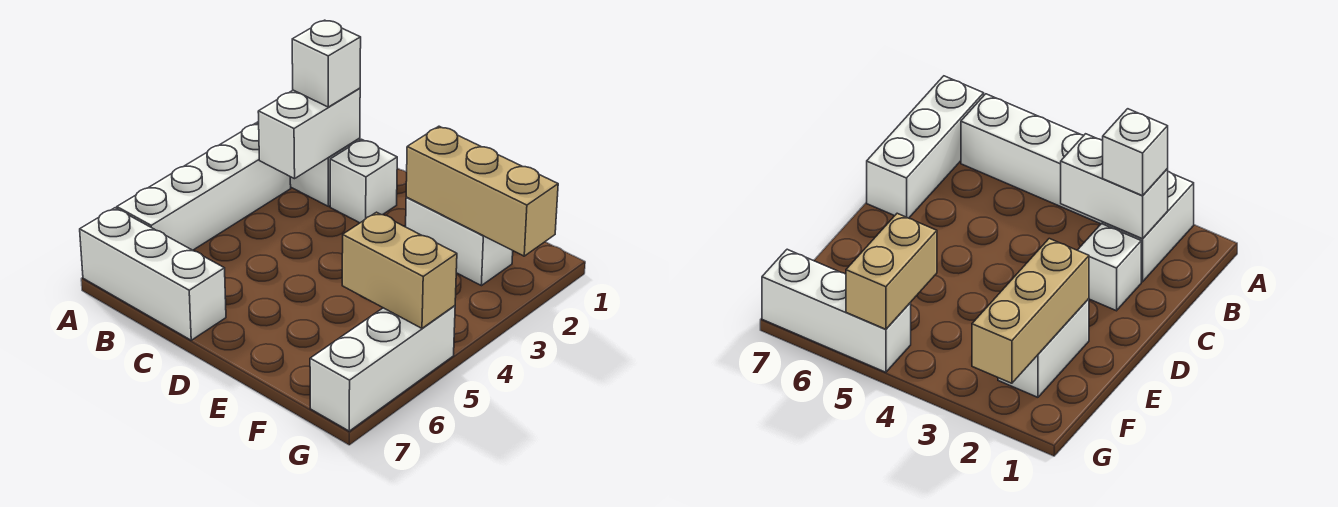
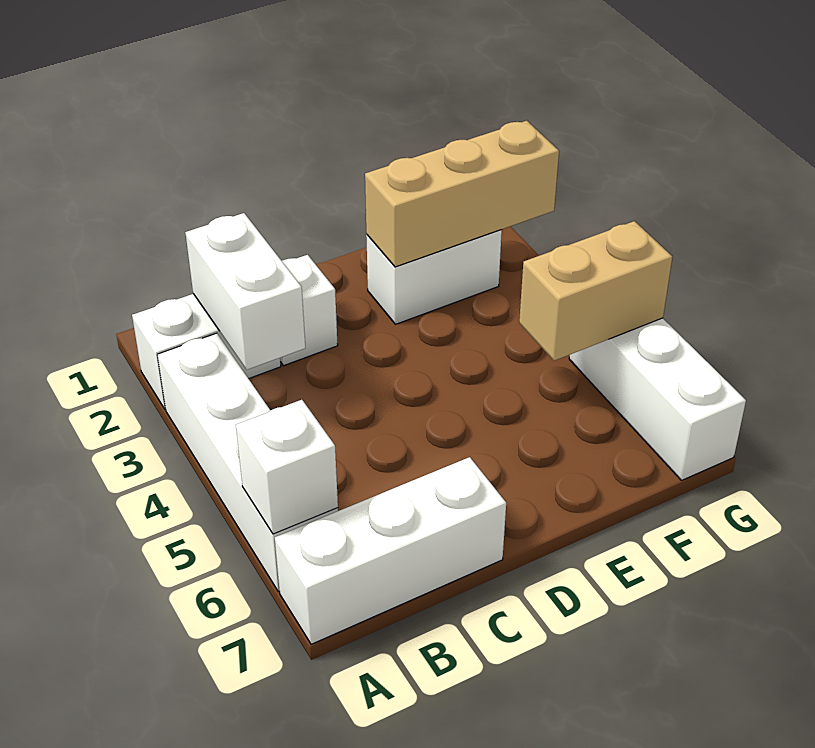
white 1x1 brick [292,20,361,107] -> white 1x1 brick moved to [236,400,338,534]

